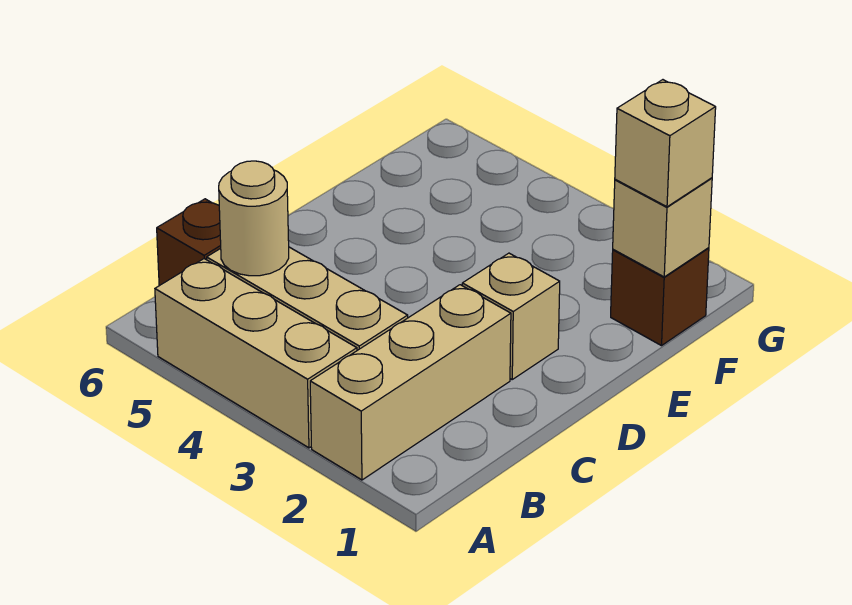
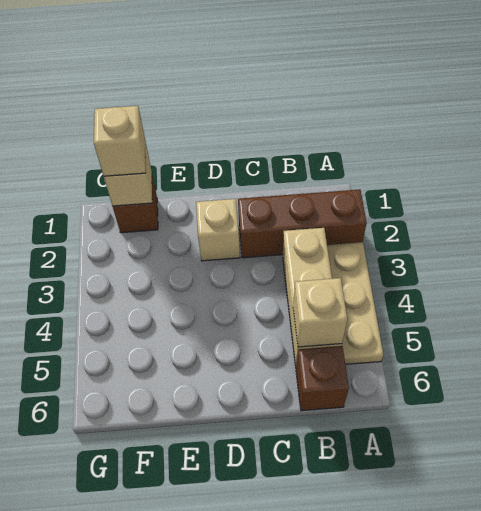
tan 1x3 brick [310,285,511,480] -> brown 1x3 brick [238,189,367,258]
tan 1x3 brick [155,259,357,448] -> tan 1x3 plate [327,242,383,364]
tan 1x1 round brick [219,161,289,276] -> tan 1x1 brick [293,278,347,347]

